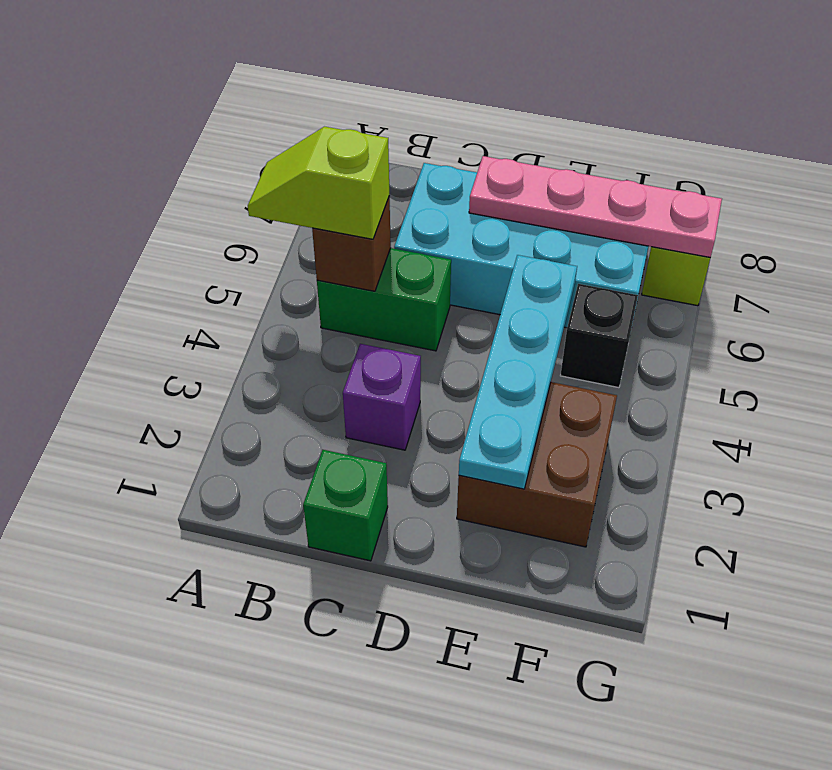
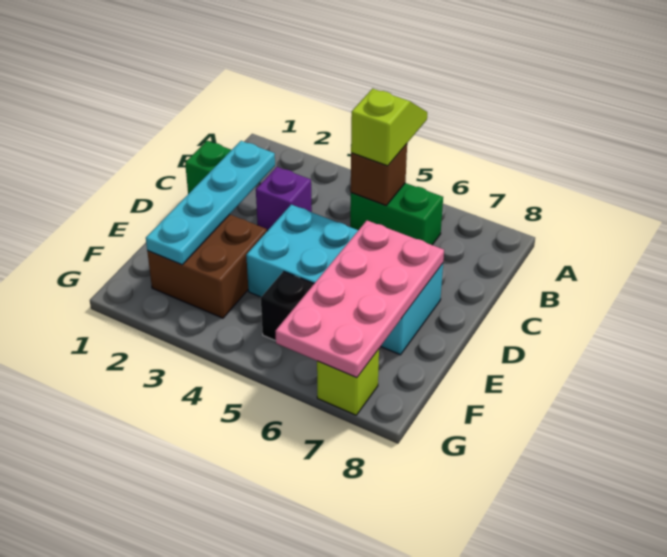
green 1x2 brick [317,248,451,351] -> green 1x2 brick turned to [350,183,443,245]
cyan 2x4 brick [394,163,649,328] -> cyan 2x4 brick turned to [246,205,443,355]
pink 1x4 plate [469,156,722,258] -> pink 2x4 plate [276,221,444,378]
cyan 1x4 plate [459,255,577,489] -> cyan 1x4 plate turned to [146,141,275,265]

